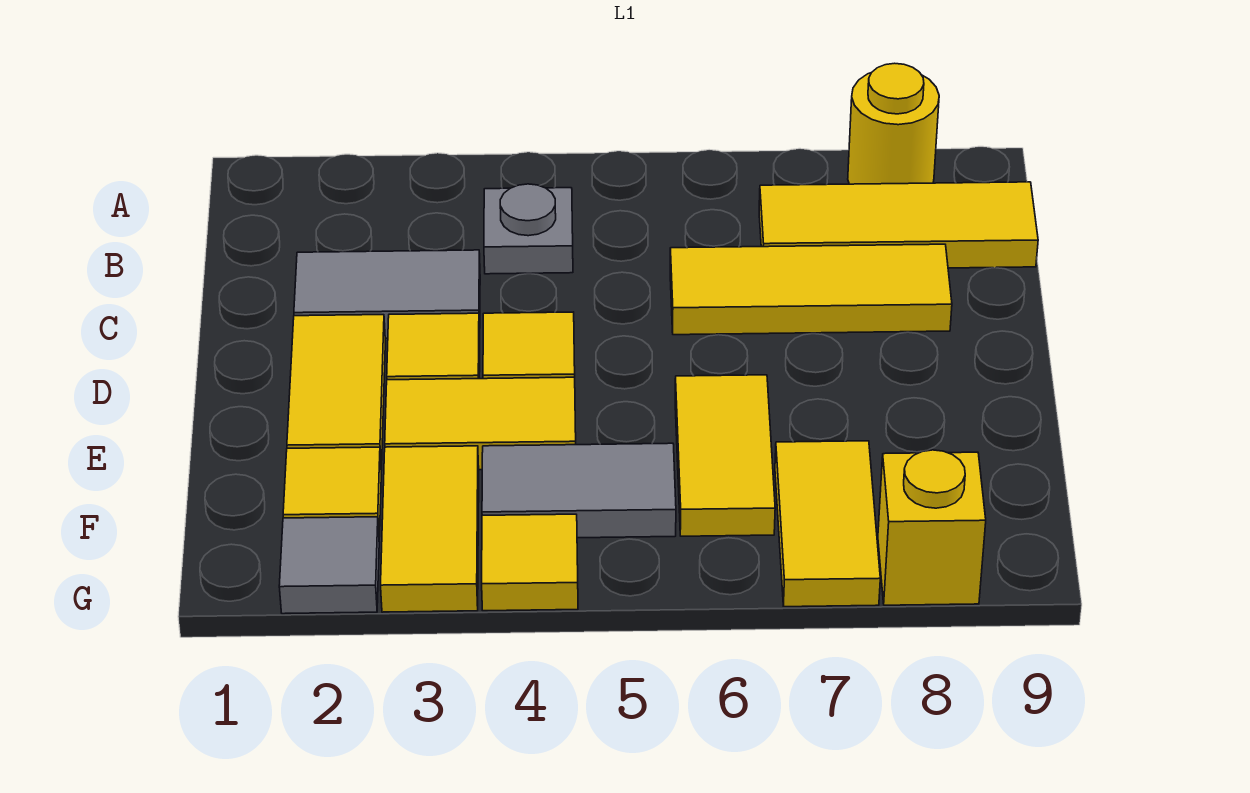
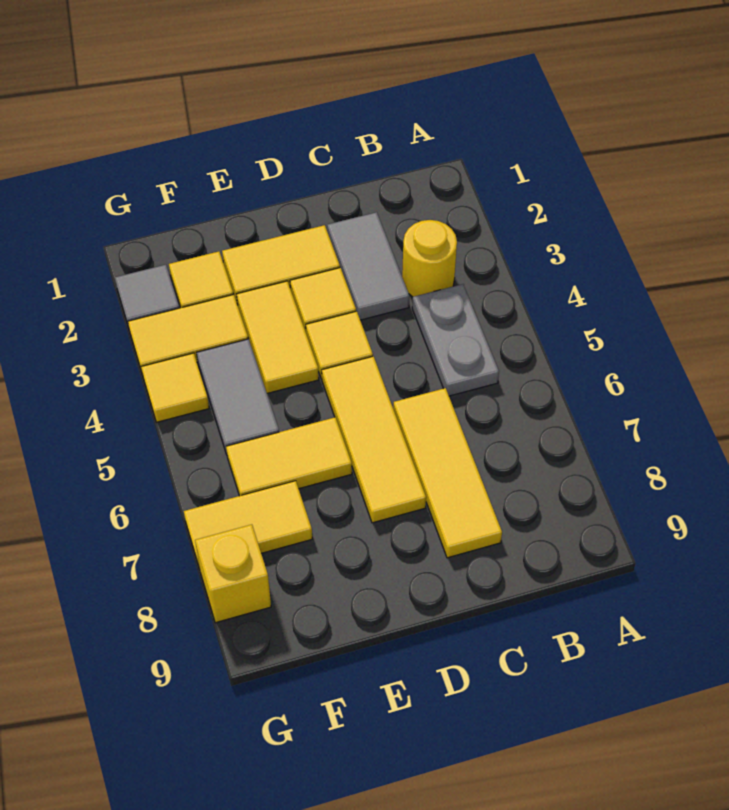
yellow 1x1 round brick [848,63,939,184] -> yellow 1x1 round brick moved to [402,220,457,297]
grey 1x1 plate [484,184,573,274] -> grey 1x2 plate [412,284,499,396]
yellow 1x3 tile [759,182,1038,268] -> yellow 1x3 tile moved to [322,356,426,523]

